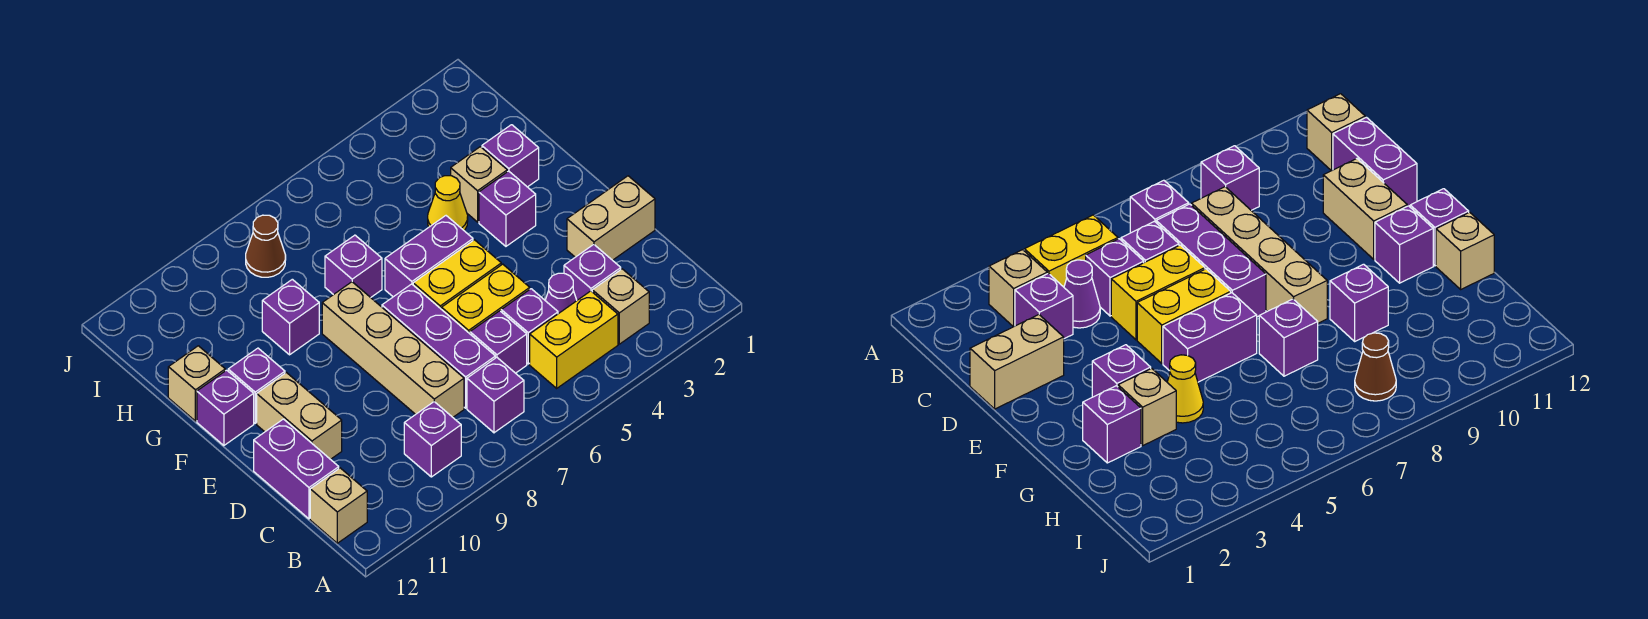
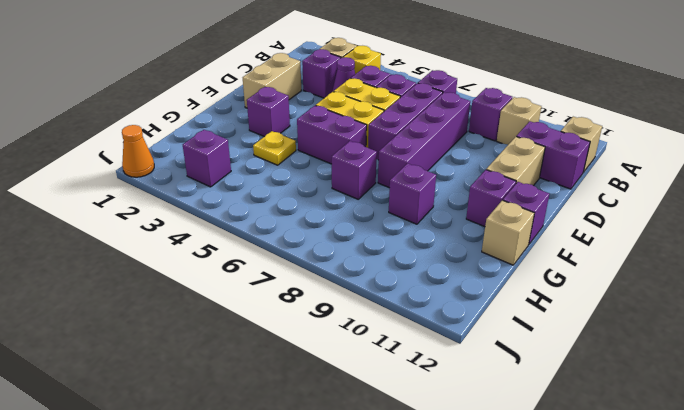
yellow 1x2 brick [530,291,618,388] -> yellow 1x1 brick [343,46,381,74]
tan 1x4 brick [322,282,464,417] -> purple 1x4 brick [378,92,470,188]
purple 1x2 brick [254,419,339,519] -> purple 1x2 brick turned to [516,121,590,189]
tan 1x2 brick [567,176,655,260] -> tan 1x2 brick turned to [243,53,301,108]
purple 1x1 brick [482,125,539,187] -> purple 1x1 brick moved to [183,130,231,187]
tan 1x1 brick [451,147,507,222] -> tan 1x1 brick moved to [497,97,541,145]
yellow 1x1 cone [428,176,468,231] -> yellow 1x1 plate [253,131,296,165]
brown 1x1 cone [246,215,286,277] -> none
none -> orange 1x1 cone [122,125,154,177]

